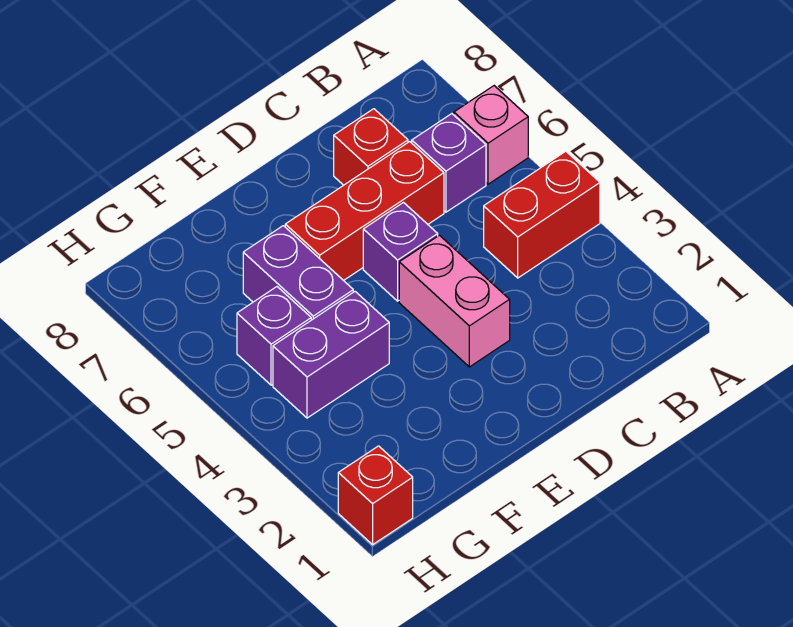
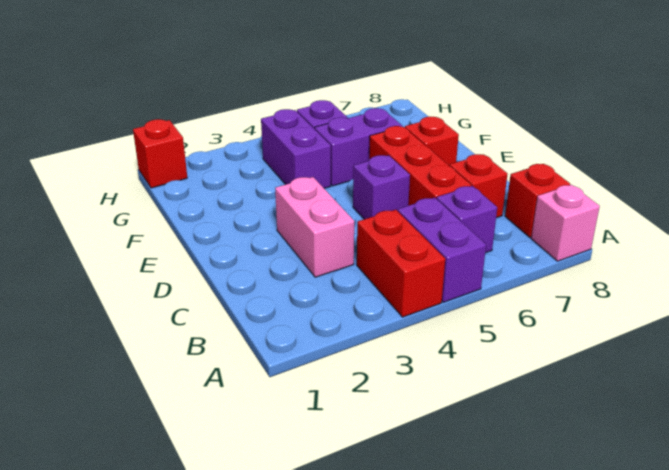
none -> purple 1x2 brick [398,198,486,302]
pink 1x1 brick [454,86,528,184] -> pink 1x1 brick moved to [531,185,600,261]
none -> red 1x1 brick [505,164,570,237]
pink 1x2 brick [399,235,510,367] -> pink 1x2 brick turned to [275,177,354,277]
none -> red 1x1 brick [405,117,459,166]

